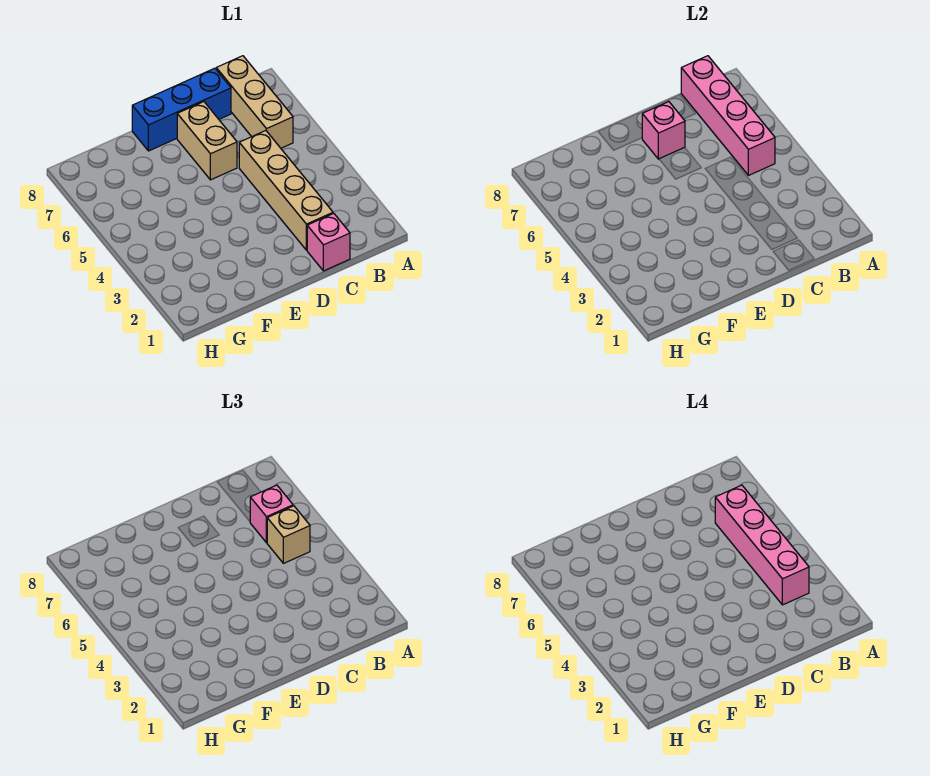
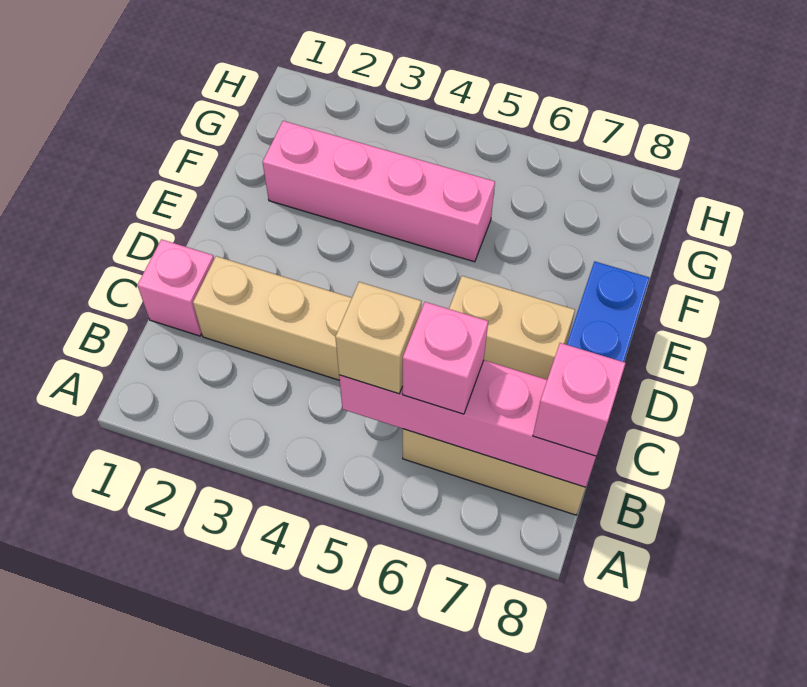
pink 1x4 brick [715,485,809,605] -> pink 1x4 brick moved to [263,121,495,262]
pink 1x1 brick [642,102,685,159] -> pink 1x1 brick moved to [533,343,626,456]

